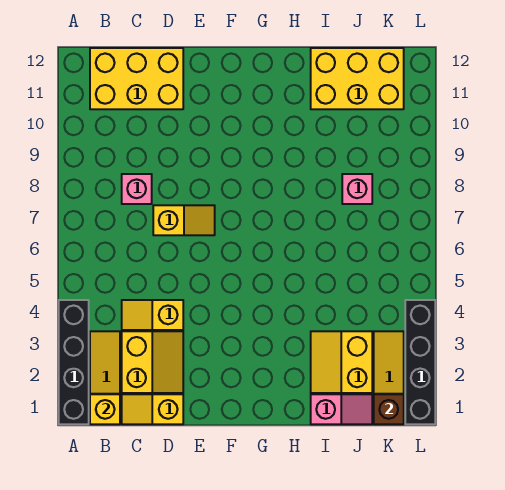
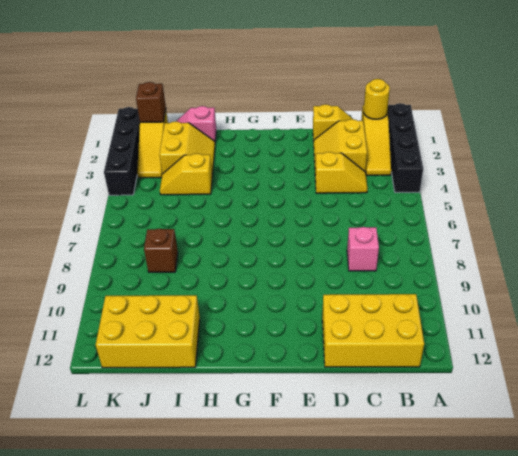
yellow 1x1 brick [90,394,120,424] -> yellow 1x1 round brick [364,79,390,119]
yellow 1x2 slope [153,205,215,235] -> yellow 1x2 slope moved to [160,154,212,195]
pink 1x1 brick [342,174,372,204] -> brown 1x1 brick [144,229,178,272]

